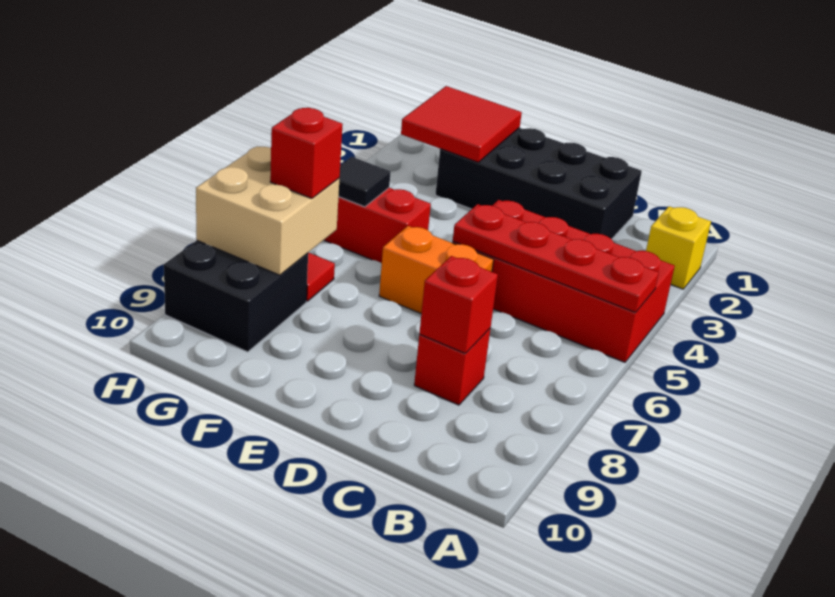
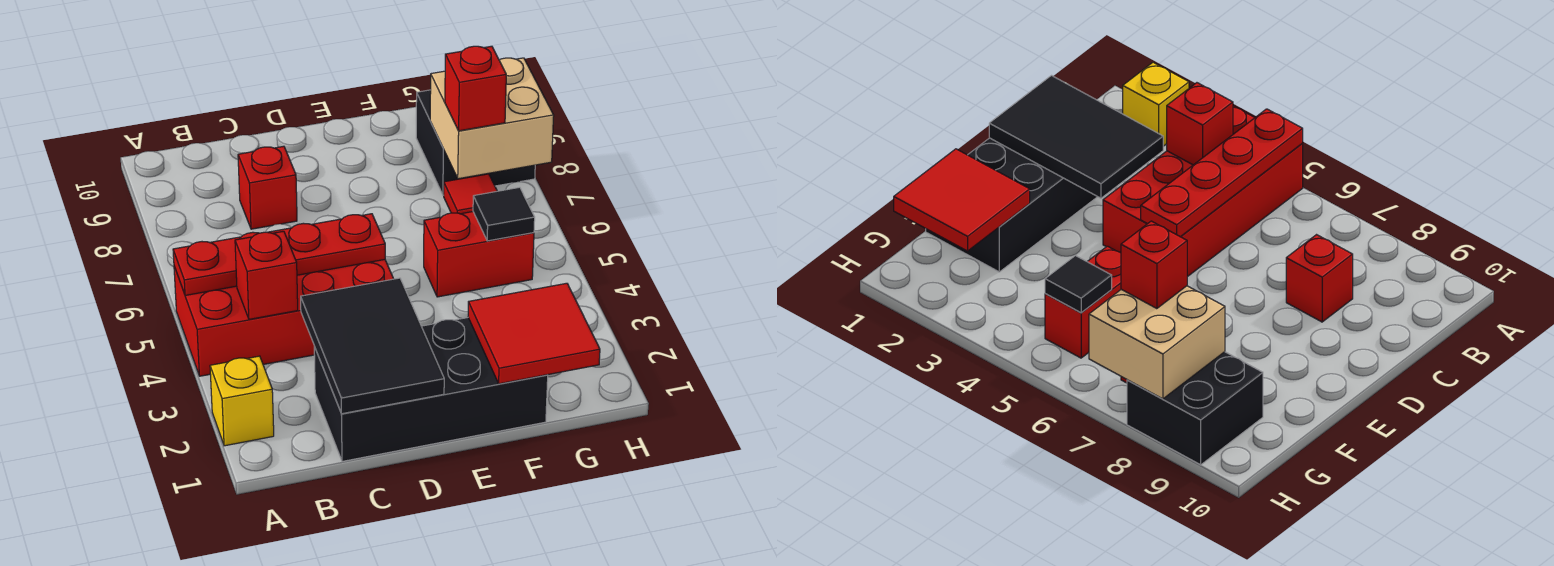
none -> black 2x3 tile [301,278,444,414]
red 1x1 brick [419,256,498,353] -> red 1x1 brick moved to [235,231,298,319]
orange 1x2 brick [379,226,494,313] -> none

